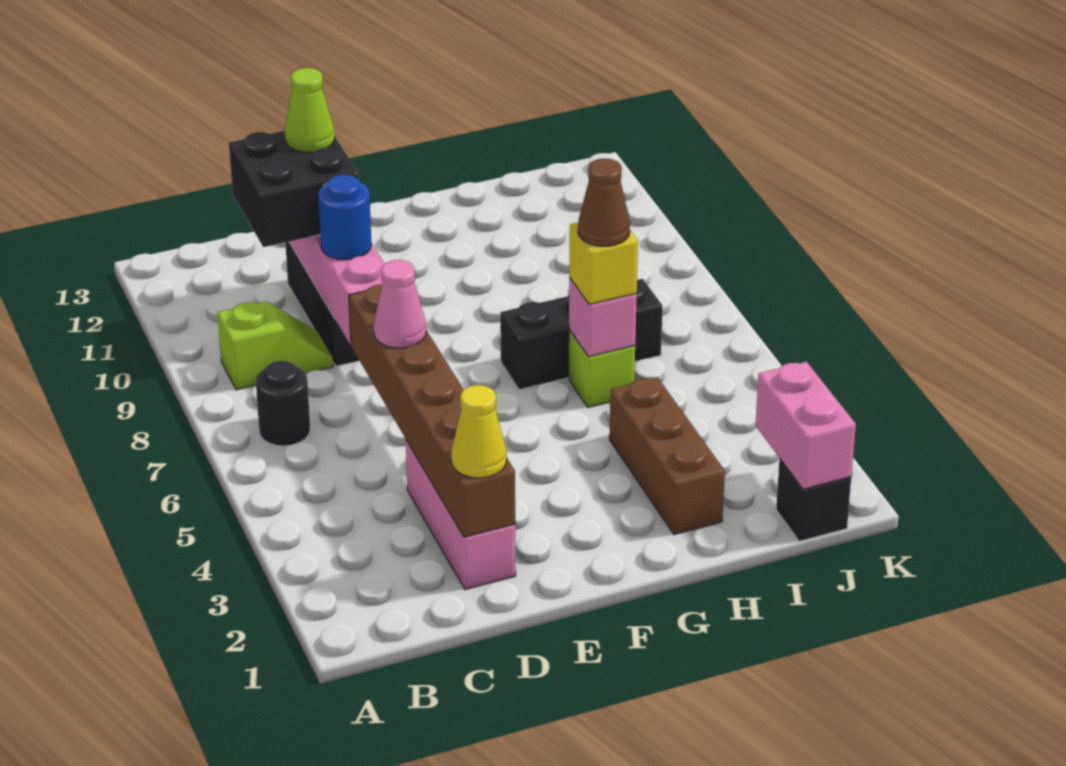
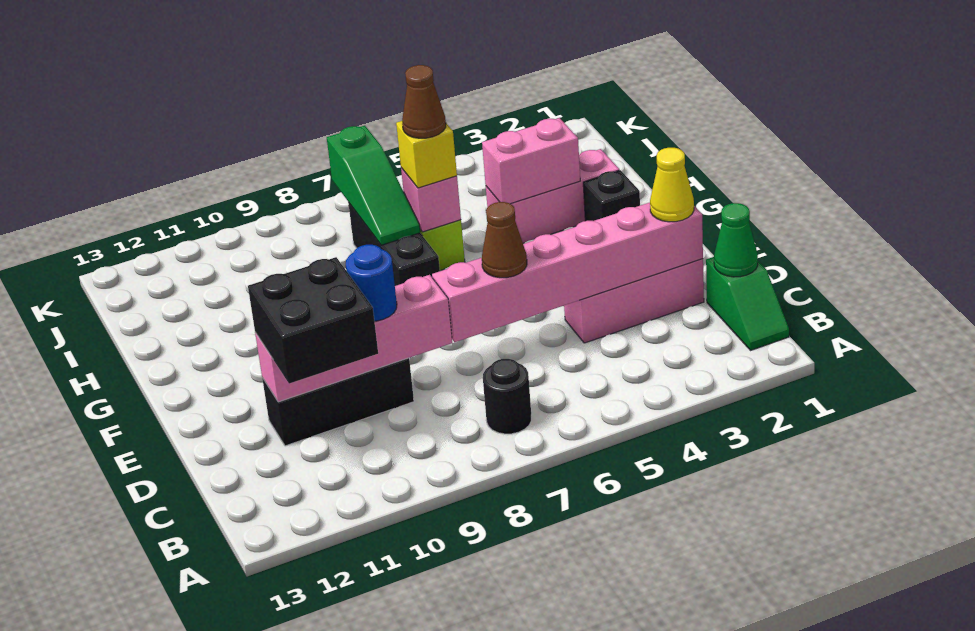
none -> green 1x2 slope [706,257,789,350]
lime 1x2 slope [217,301,333,390] -> none
none -> green 1x1 cone [714,203,758,277]
brown 1x6 brick [349,285,515,537] -> pink 1x6 brick [432,203,703,342]
pink 1x1 cone [374,260,426,348] -> brown 1x1 cone [482,202,527,278]
lime 1x1 cone [285,68,335,152] -> none
brown 1x3 brick [609,377,725,535] -> pink 1x3 brick [486,149,619,243]
none -> green 1x3 slope [327,126,420,245]
black 1x1 brick [776,458,851,541] -> black 1x1 brick moved to [583,170,640,221]
pink 1x2 brick [756,362,856,489] -> pink 1x2 brick moved to [482,118,580,204]

